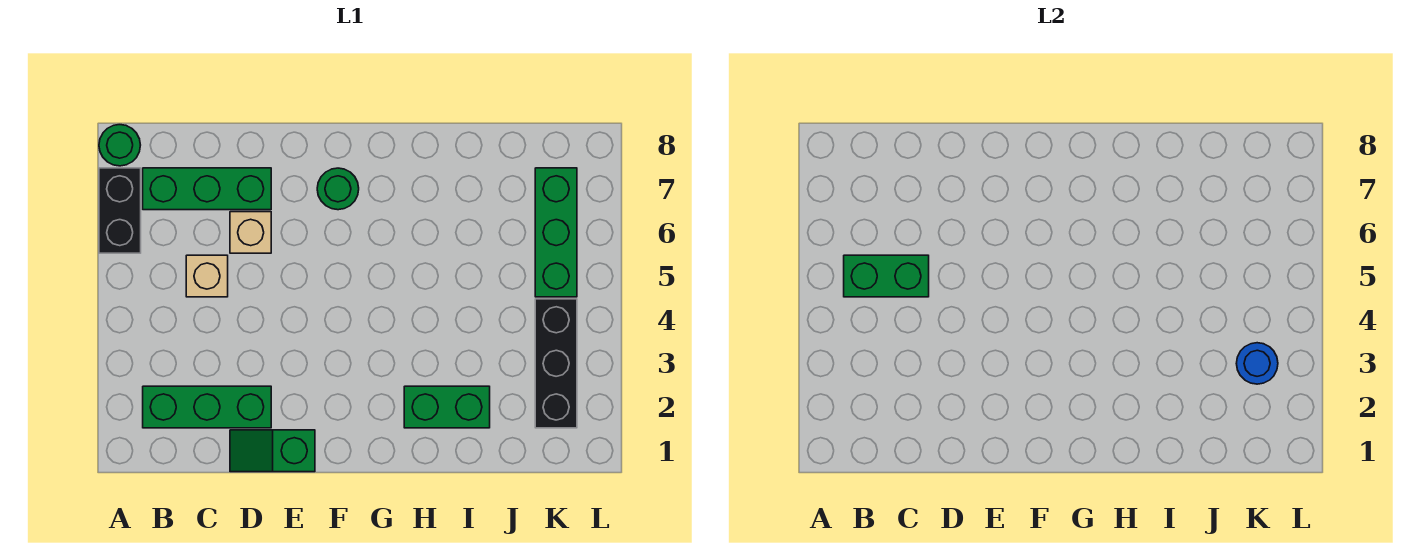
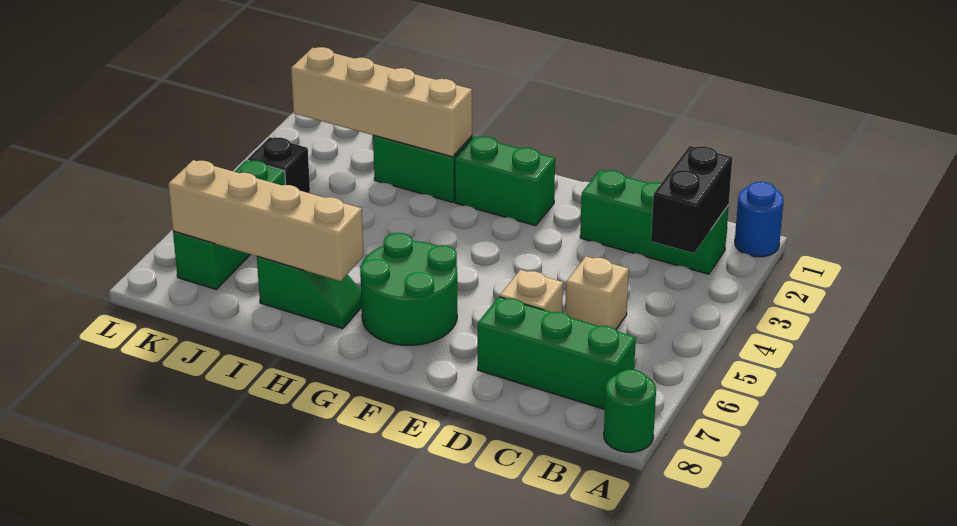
black 1x2 brick [99,168,141,253] -> black 1x2 brick moved to [651,146,732,253]
green 1x2 brick [844,255,929,297] -> green 1x2 brick moved to [455,136,555,226]
green 1x2 slope [230,430,315,472] -> green 1x2 slope moved to [257,256,362,329]
green 1x1 round brick [317,168,359,210] -> green 2x2 round brick [360,233,457,345]
none -> tan 1x4 brick [291,47,472,157]
none -> tan 1x4 brick [168,160,363,281]
black 1x3 brick [535,299,577,428] -> black 1x1 brick [248,137,310,193]
blue 1x1 round brick [1236,343,1278,384] -> blue 1x1 round brick moved to [735,182,784,257]

